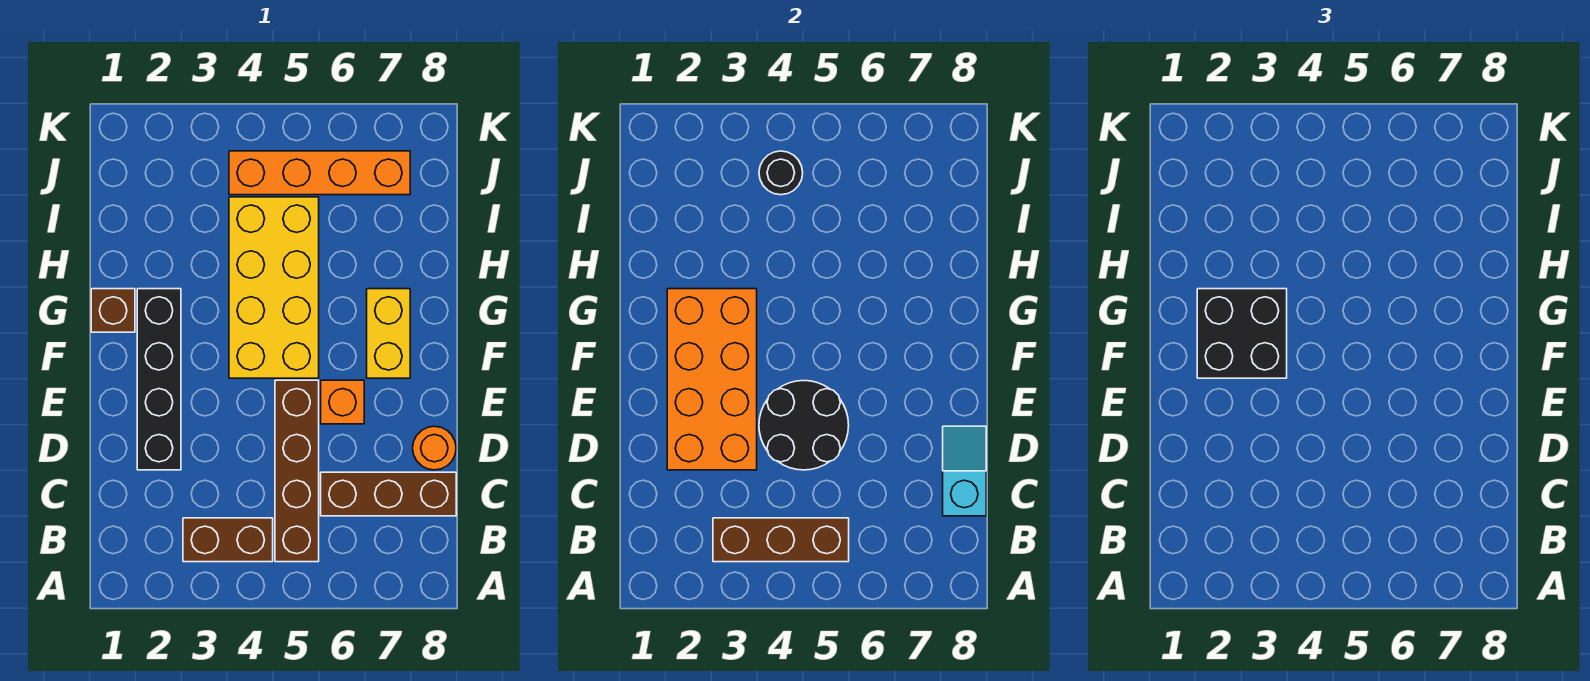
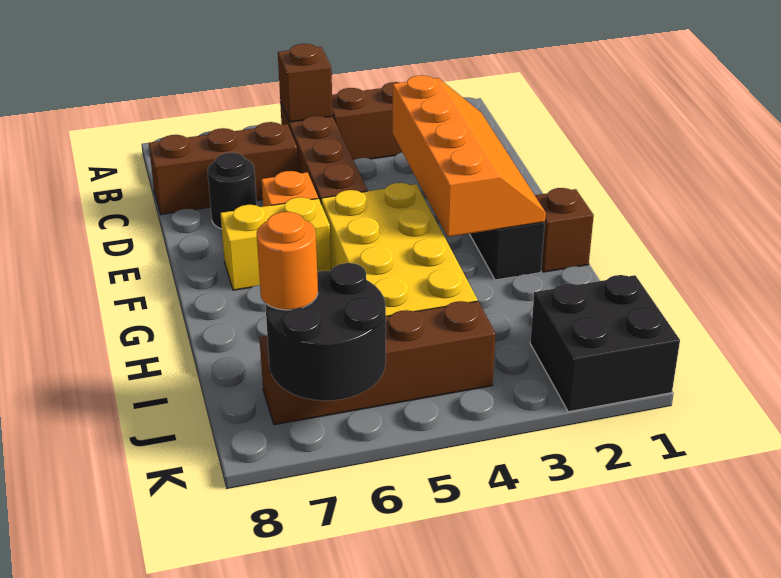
brown 1x3 brick [713,518,849,562] -> brown 1x1 brick [278,44,333,122]
cyan 1x2 slope [943,426,986,516] -> none
orange 2x4 brick [667,289,757,470] -> orange 2x4 slope [393,75,546,237]
black 2x2 round brick [759,380,849,470] -> black 2x2 round brick moved to [266,263,386,401]
orange 1x1 round brick [413,426,456,470] -> orange 1x1 round brick moved to [257,212,318,310]
black 2x2 brick [1197,289,1287,378] -> black 2x2 brick moved to [530,275,680,412]
yellow 1x2 brick [367,289,410,378] -> yellow 1x2 brick turned to [220,197,331,290]
orange 1x4 brick [229,151,410,195] -> brown 1x4 brick [260,301,495,425]
black 1x1 round brick [759,151,803,195] -> black 1x1 round brick moved to [208,152,257,229]

